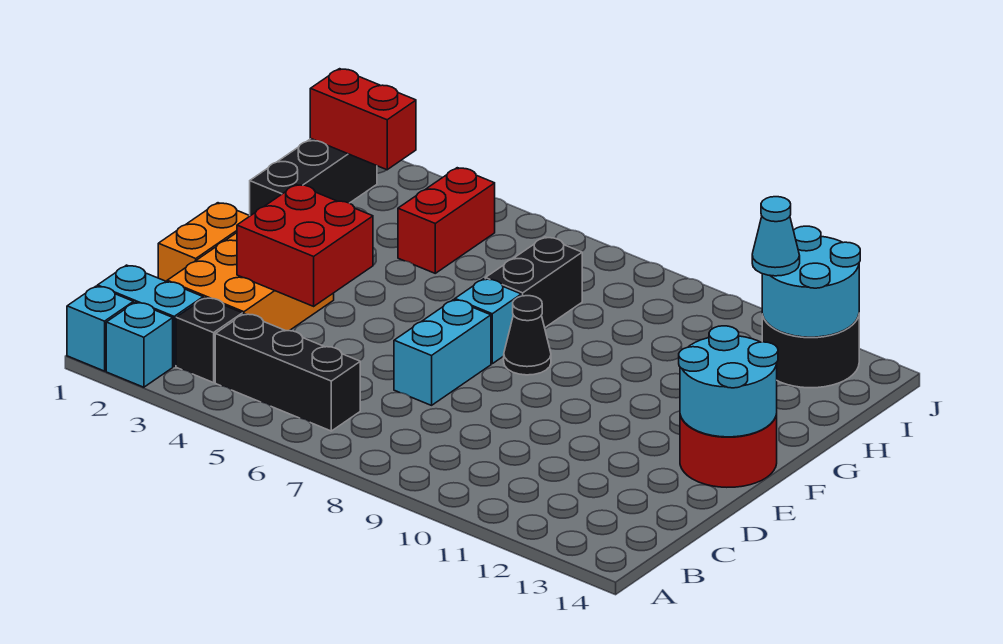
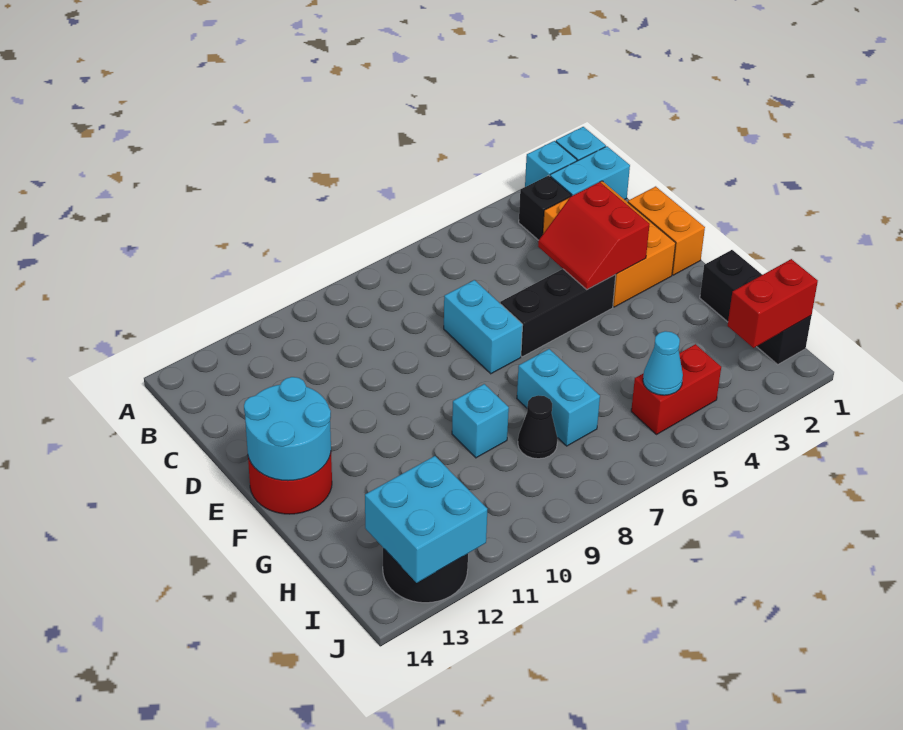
black 1x3 brick [215,314,360,431] -> black 1x3 brick moved to [500,269,616,357]
red 2x2 brick [237,184,373,306] -> red 2x2 slope [538,182,650,290]
cyan 1x1 brick [455,279,521,364] -> cyan 1x1 brick moved to [452,384,509,458]
black 1x1 cone [504,296,551,375] -> black 1x1 cone moved to [518,395,558,459]
black 1x2 brick [485,237,582,327] -> cyan 1x2 brick [517,349,600,446]
red 1x2 brick [398,168,495,273] -> red 1x2 brick turned to [631,344,721,434]
cyan 2x2 round brick [762,226,860,337] -> cyan 2x2 brick [365,456,487,583]
cyan 1x1 cone [752,197,800,276] -> cyan 1x1 cone moved to [643,331,683,395]

